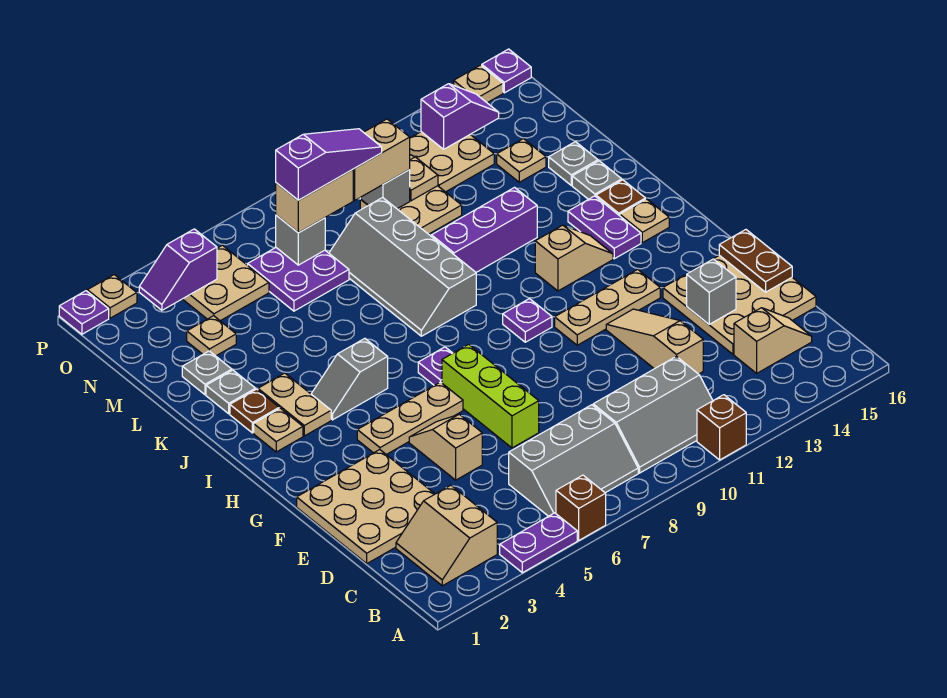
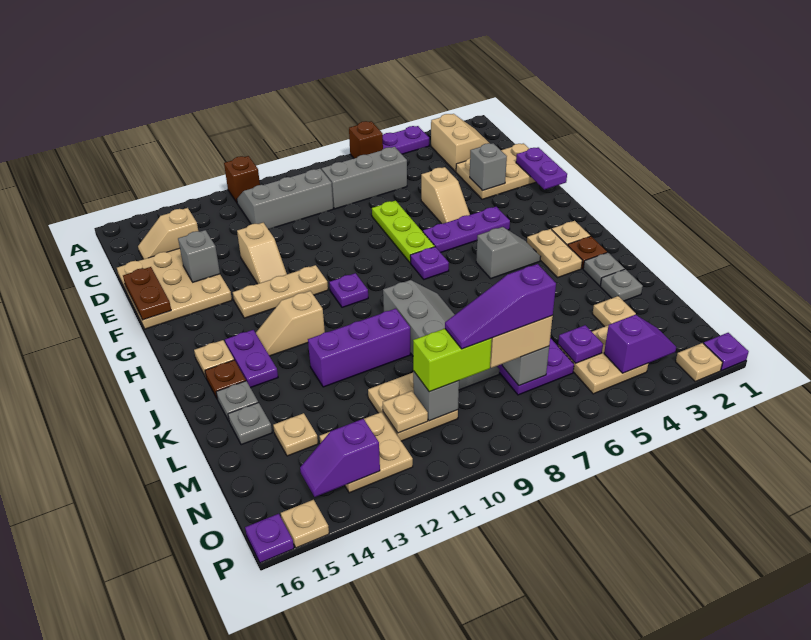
tan 3x3 plate [297,450,435,563] -> tan 2x3 plate [456,143,536,199]
tan 1x3 slope [606,309,703,374] -> tan 1x2 slope [237,223,287,284]
none -> purple 1x2 plate [516,147,567,189]
none -> grey 1x1 brick [470,143,507,191]
lime 1x3 brick [442,344,539,448] -> lime 1x3 plate [372,201,435,263]
tan 1x3 plate [357,382,463,455] -> purple 1x3 plate [423,207,510,253]
none -> purple 1x1 plate [558,325,603,363]
tan 1x2 brick [353,119,410,200] -> lime 1x2 brick [413,329,492,392]

